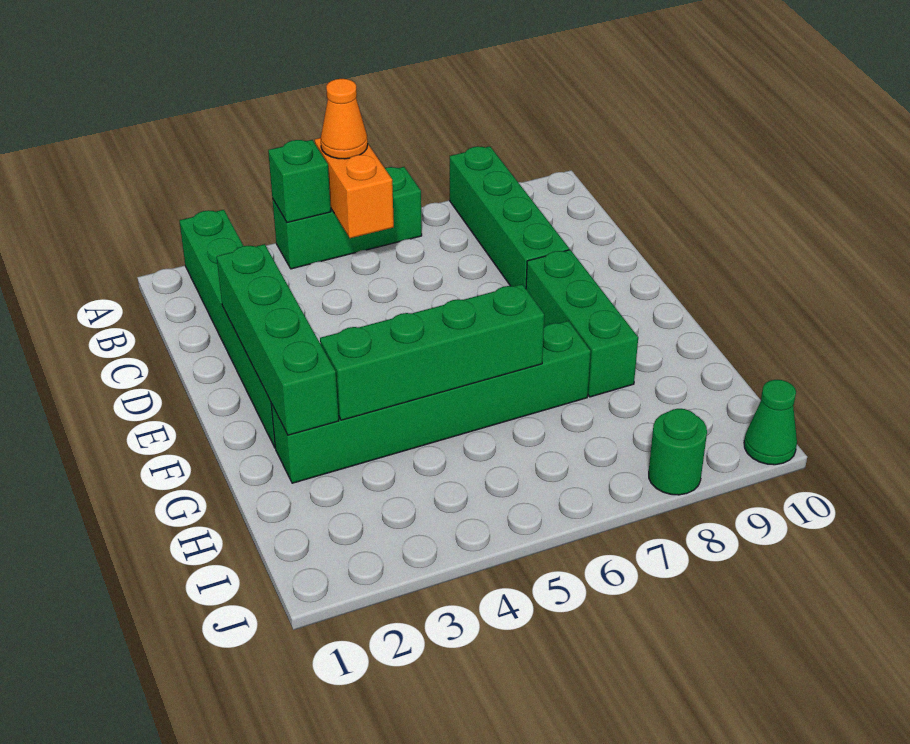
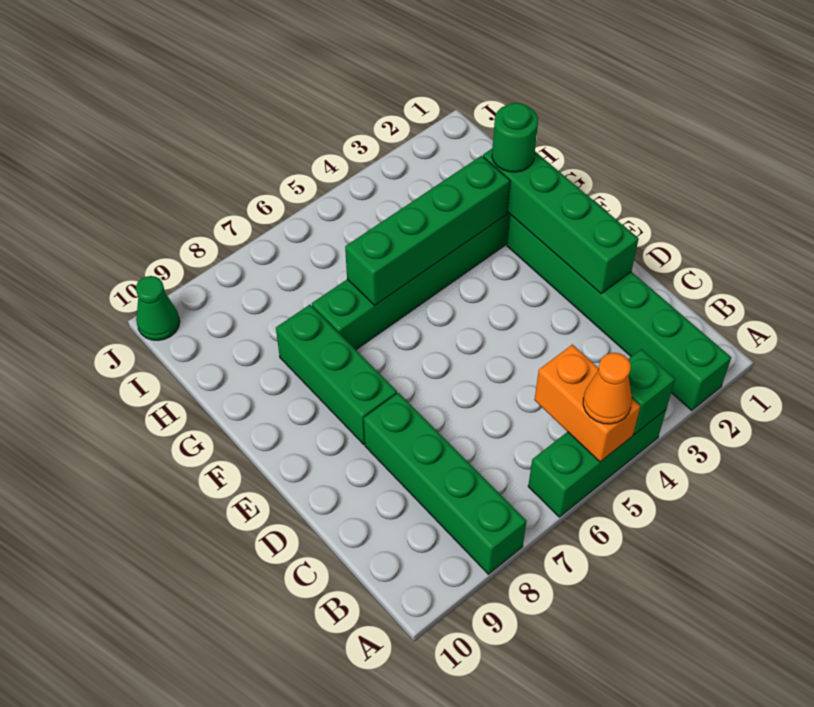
green 1x1 round brick [649,409,707,495] -> green 1x1 round brick moved to [492,103,538,172]

